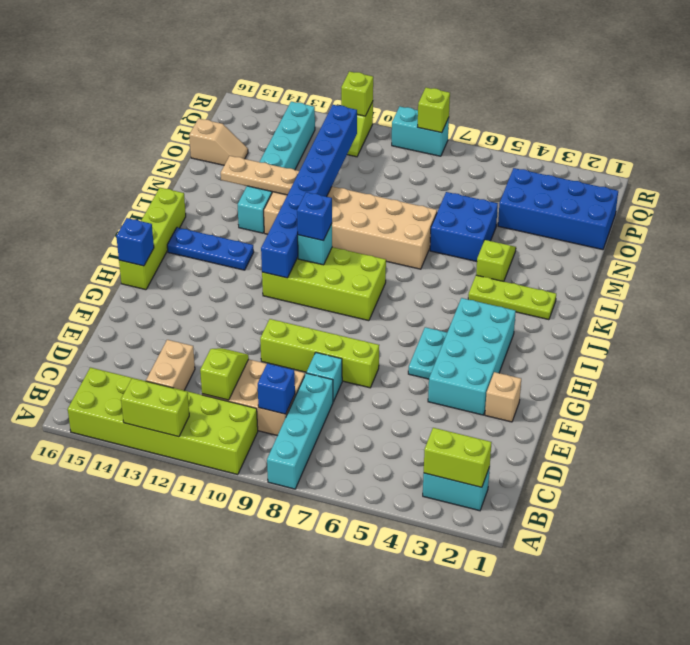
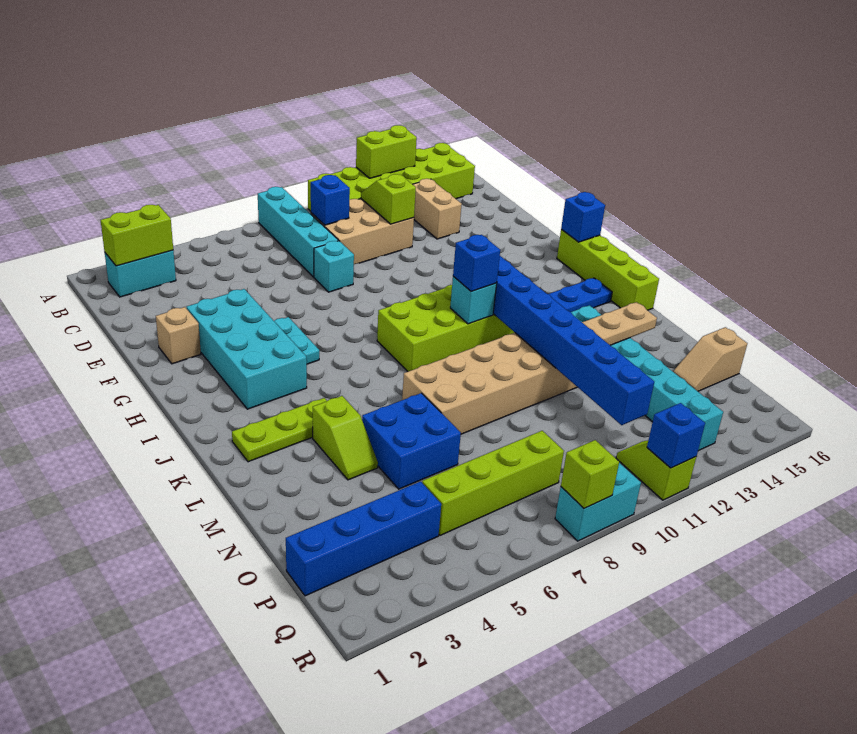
lime 1x2 slope [200,348,249,400] -> lime 1x2 slope turned to [361,174,416,224]
lime 1x4 brick [260,319,379,388] -> lime 1x4 brick moved to [422,431,564,535]
blue 2x4 brick [498,168,618,250] -> blue 1x4 brick [286,481,441,596]
lime 1x1 brick [341,71,373,116] -> blue 1x1 brick [647,403,705,468]

